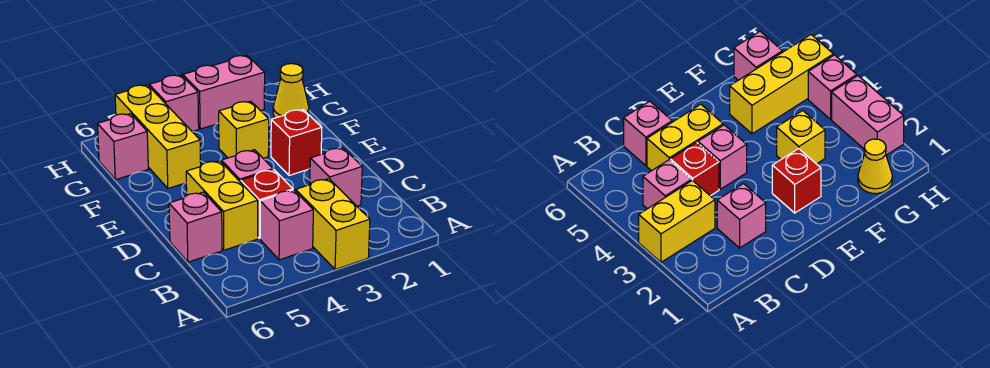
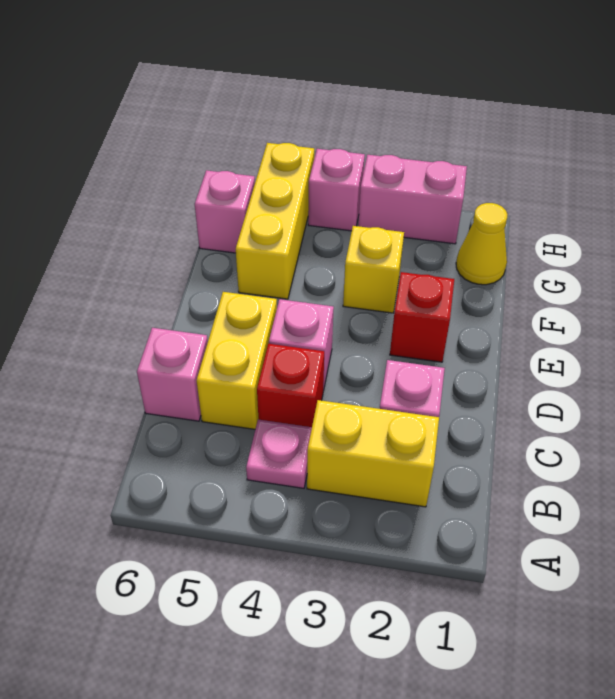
yellow 1x2 brick [296,179,370,270] -> yellow 1x2 brick turned to [307,400,439,507]
pink 1x1 brick [260,190,313,260] -> pink 1x1 plate [246,419,312,488]

